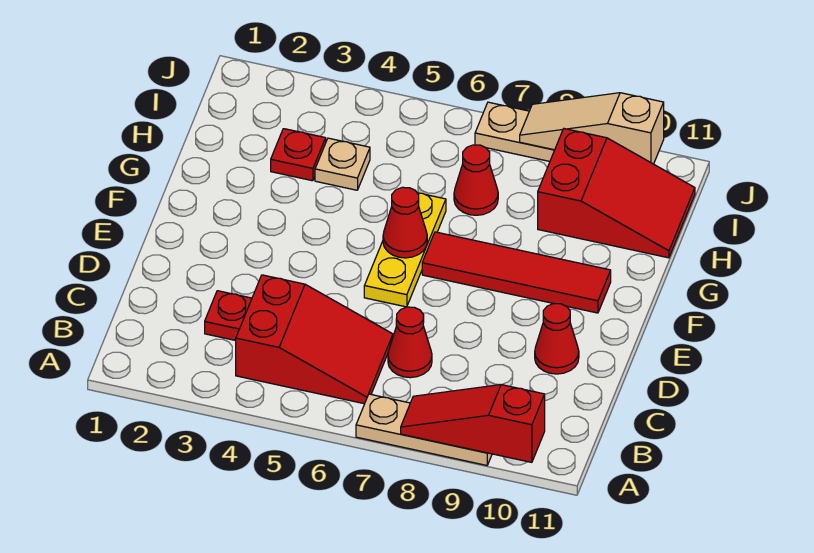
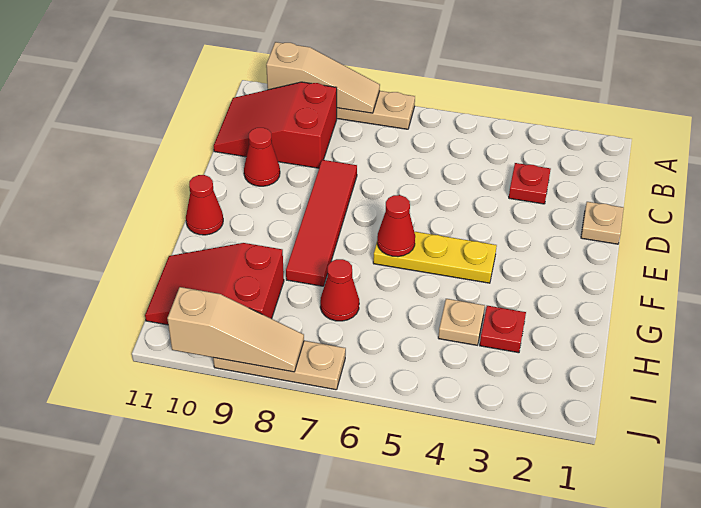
red 1x3 slope [401,385,545,462] -> tan 1x3 slope [266,42,380,113]
red 2x3 slope [236,275,393,404] -> red 2x3 slope moved to [214,82,337,168]
red 1x1 cone [388,307,432,378] -> red 1x1 cone moved to [186,175,223,235]
none -> tan 1x1 plate [581,202,624,244]
yellow 1x3 plate [364,193,446,307] -> yellow 1x3 plate turned to [373,232,497,283]
red 1x4 tile [422,232,611,313] -> red 1x4 tile turned to [286,160,357,286]

